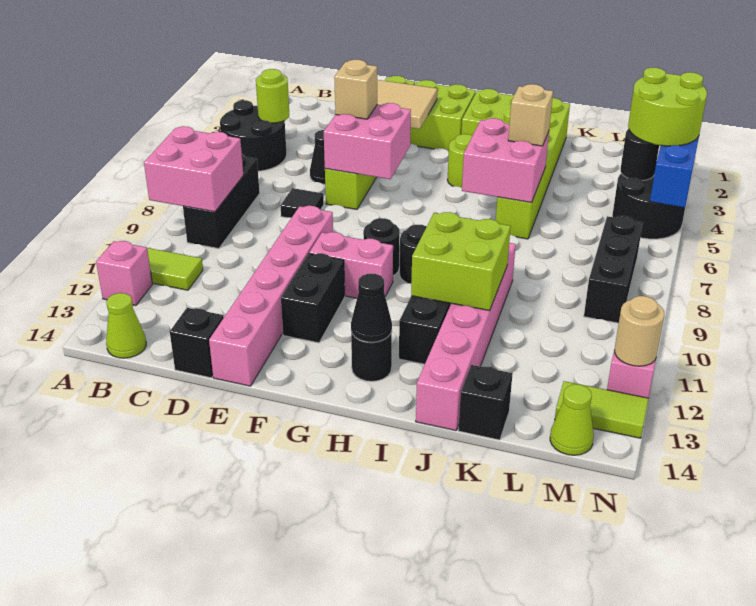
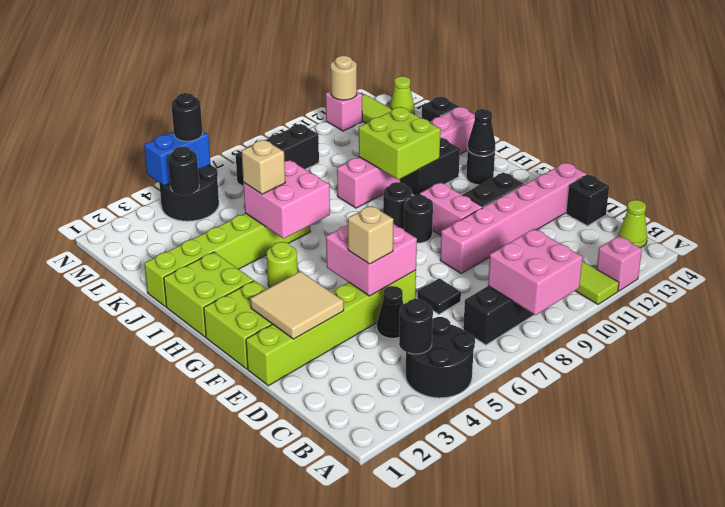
lime 1x1 round brick [256,69,289,123] -> black 1x1 round brick [399,299,433,354]
lime 2x2 round brick [628,68,707,146] -> none
none -> black 1x1 round brick [171,93,203,141]

